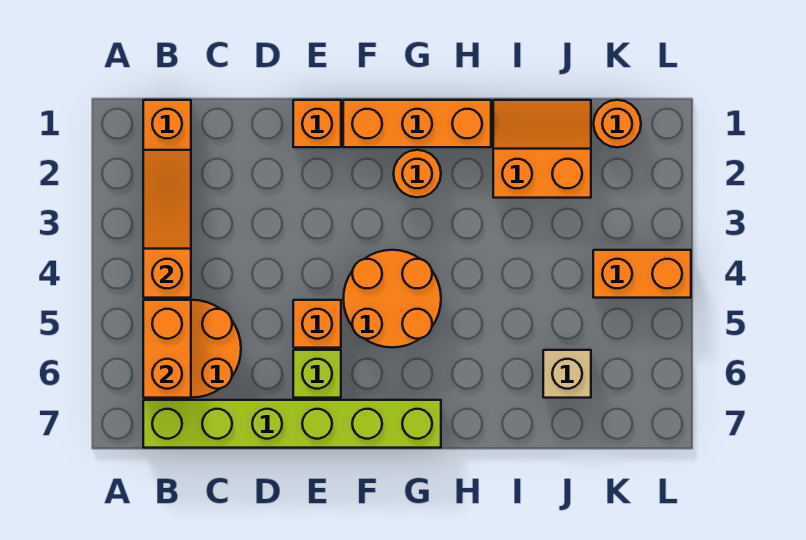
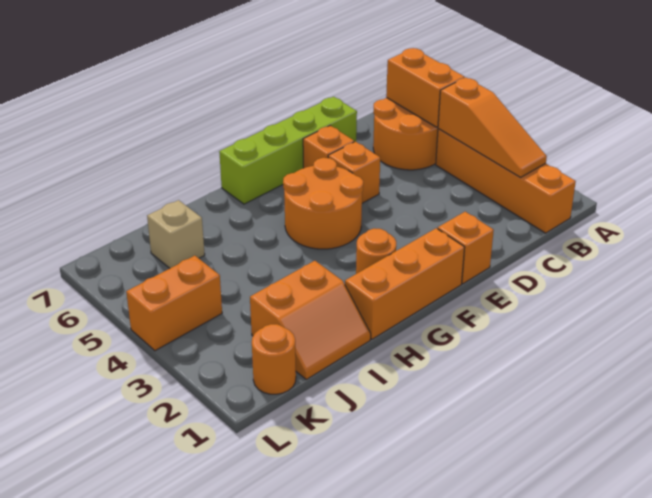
lime 1x6 brick [143,400,441,448] -> lime 1x4 brick [219,97,357,204]
lime 1x1 brick [293,350,341,398] -> orange 1x1 brick [303,126,354,168]

